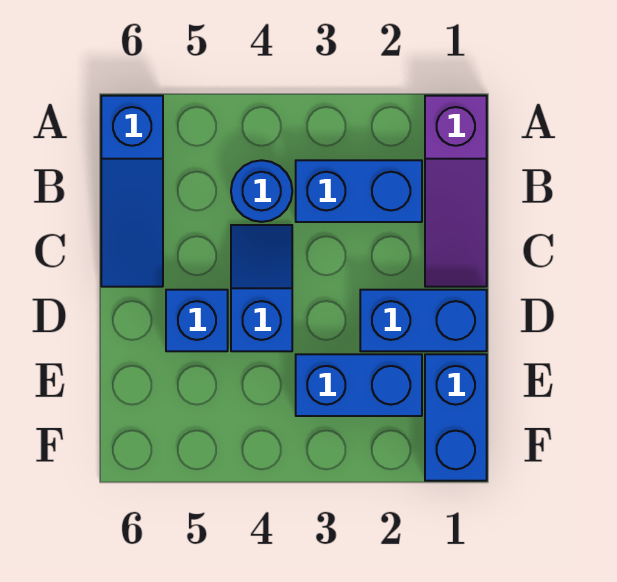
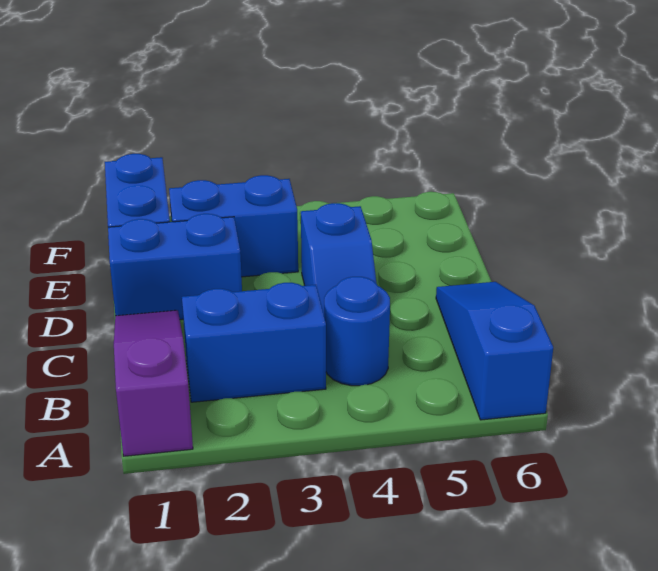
blue 1x1 brick [166,290,228,351] -> none

